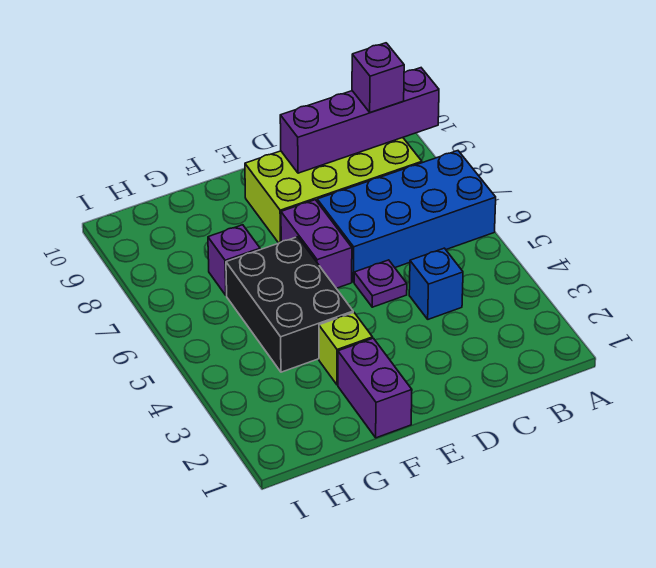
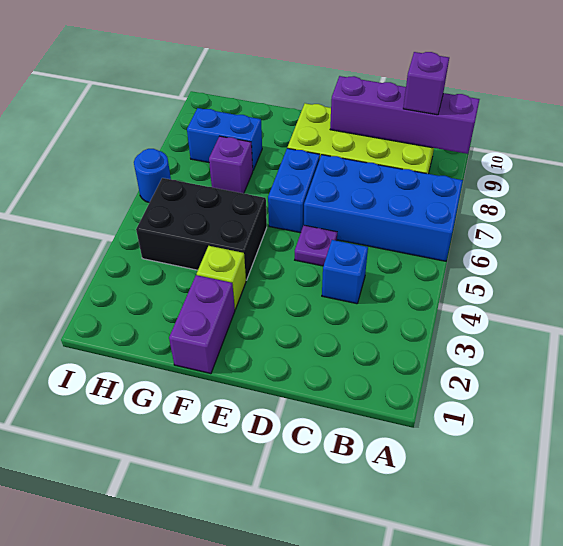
purple 1x2 brick [281,200,352,288] -> blue 1x2 brick [268,148,320,233]
black 2x3 brick [226,237,353,372] -> black 2x3 brick turned to [136,178,267,280]
none -> blue 1x2 brick [187,108,262,170]
none -> blue 1x1 round brick [134,149,171,203]

